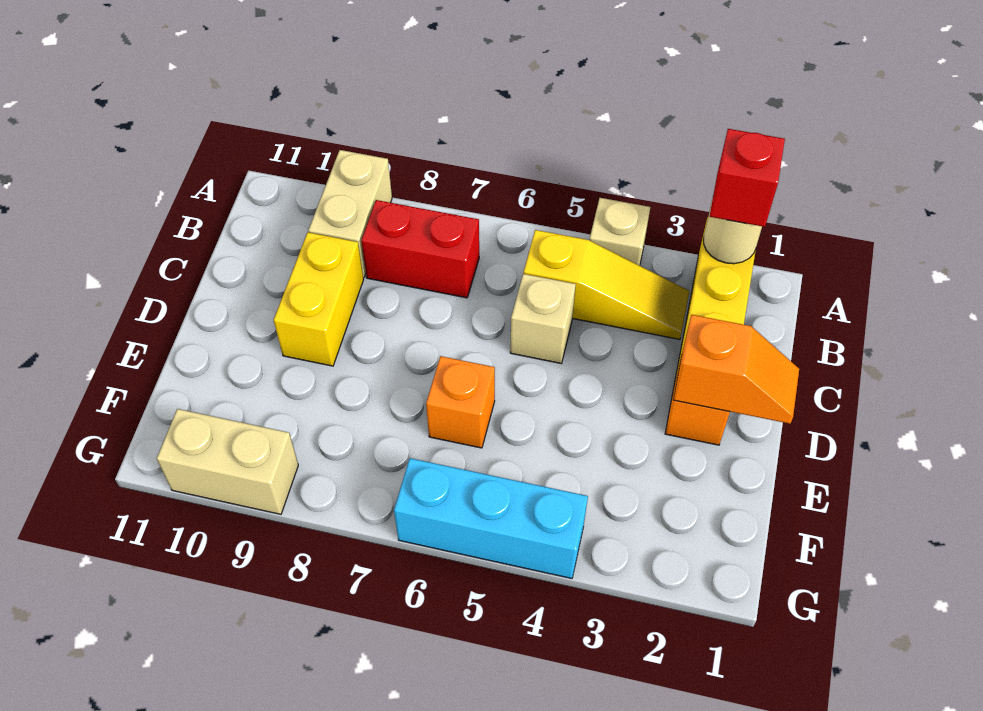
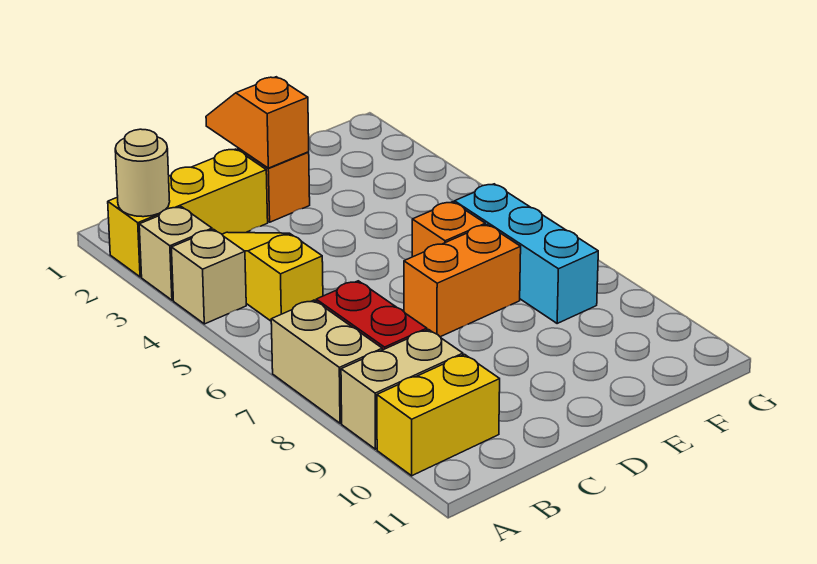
red 1x1 brick [710,129,785,227] -> none
tan 1x1 brick [510,274,576,364] -> tan 1x1 brick moved to [139,207,212,300]
yellow 1x2 brick [274,232,364,366] -> yellow 1x2 brick moved to [377,354,500,476]
none -> orange 1x2 brick [404,225,521,337]
cyan 1x3 brick [394,458,588,578] -> cyan 1x3 brick moved to [454,184,598,323]
tan 1x2 brick [157,409,298,514] -> tan 1x2 brick moved to [271,300,382,423]

